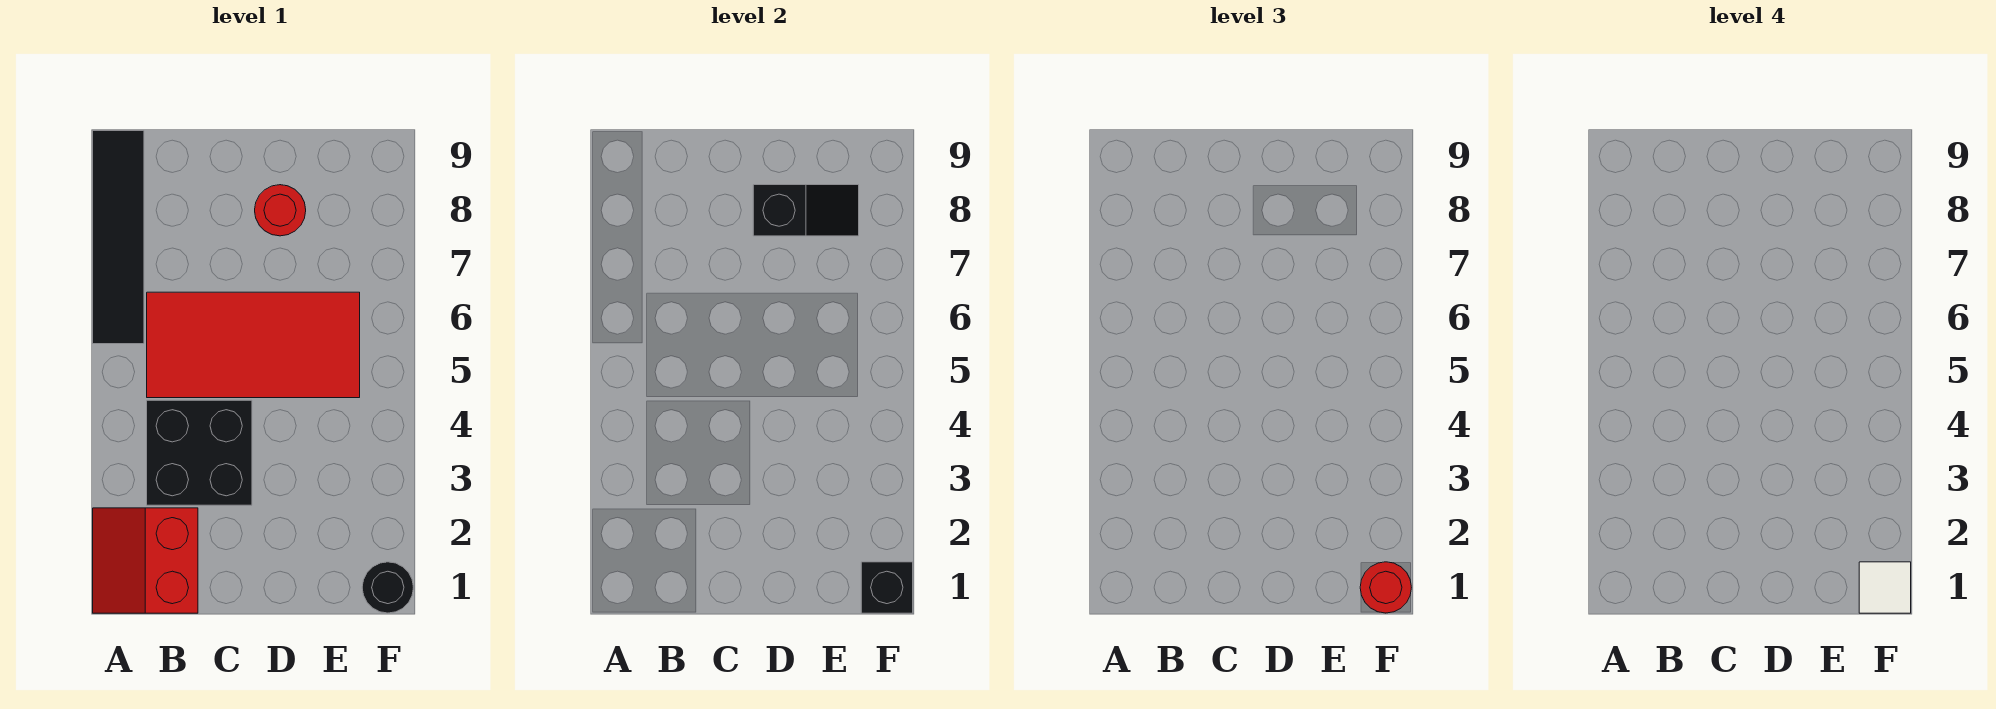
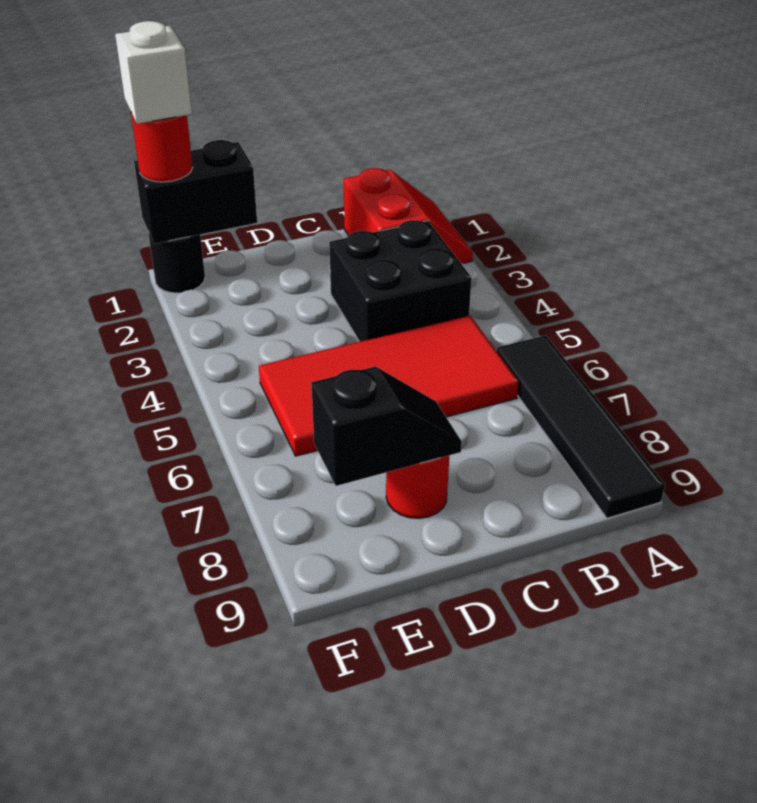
black 1x2 slope [753,185,859,236] -> black 1x2 slope turned to [311,366,462,486]
black 1x1 brick [861,562,913,613] -> black 1x2 brick [134,140,257,244]
white 1x1 tile [1859,562,1911,613] -> white 1x1 brick [115,21,192,124]

